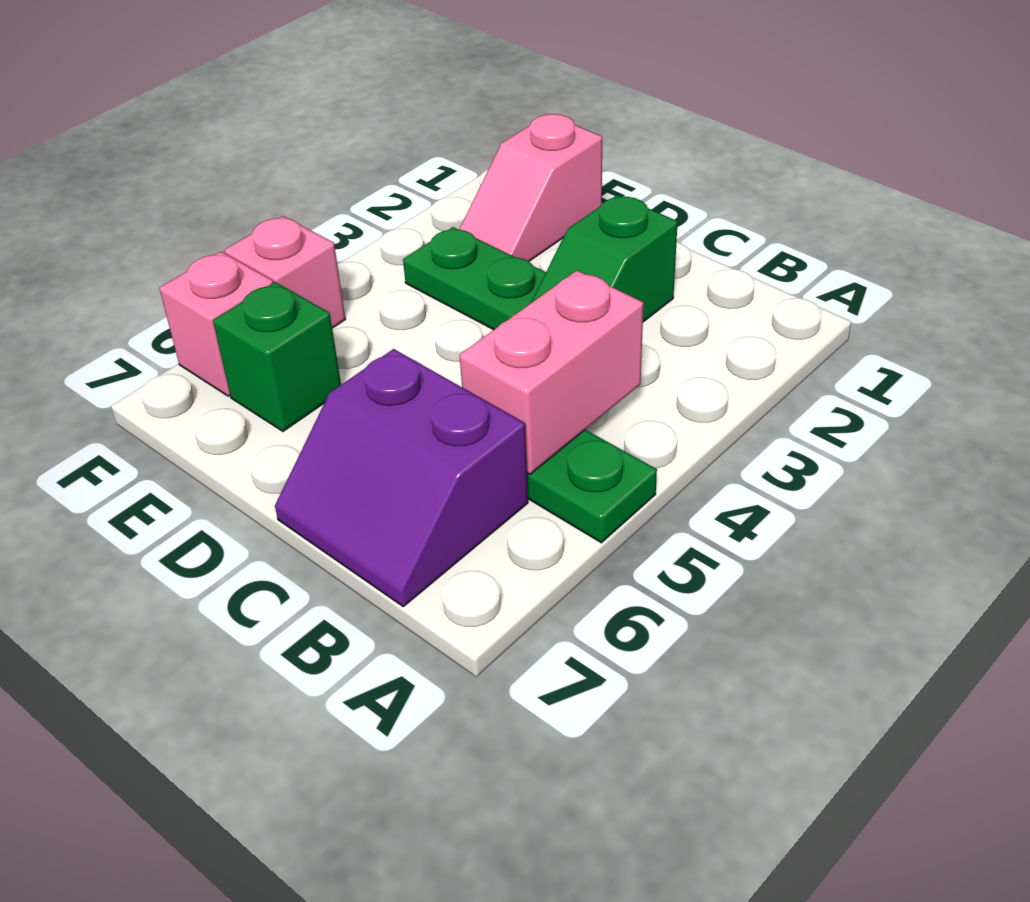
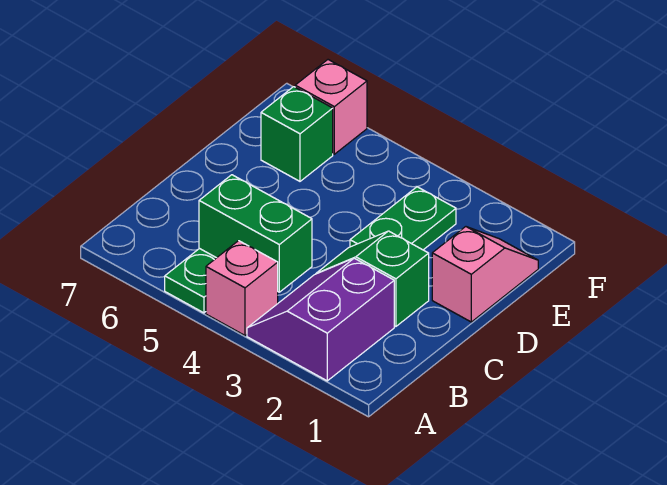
pink 1x2 brick [460,271,643,474] -> green 1x2 brick [199,175,312,292]
purple 2x2 slope [275,349,528,606] -> purple 2x2 slope moved to [247,258,394,381]
pink 1x2 slope [459,114,602,261] -> pink 1x2 slope turned to [432,227,538,322]
pink 1x1 brick [225,216,345,328] -> pink 1x1 brick moved to [206,241,278,335]

